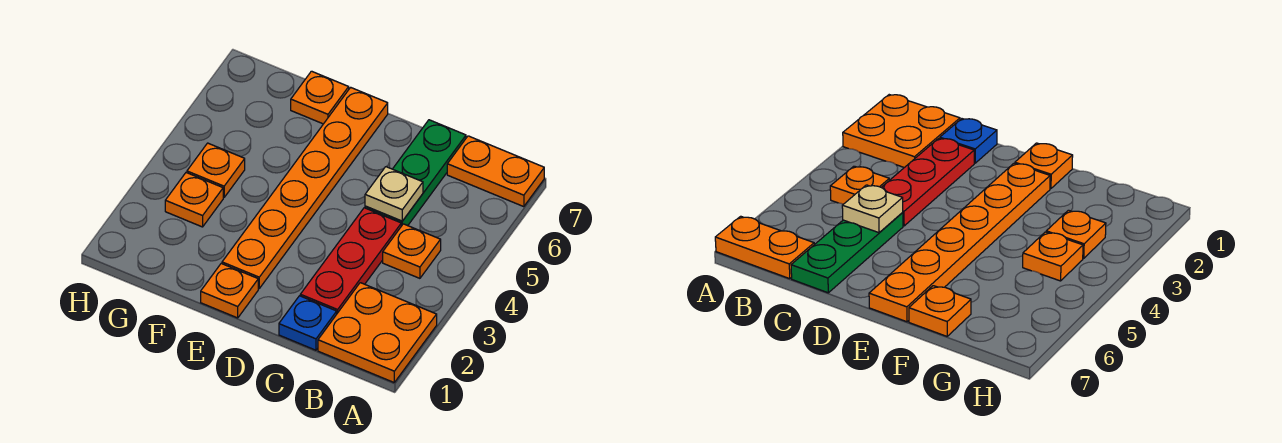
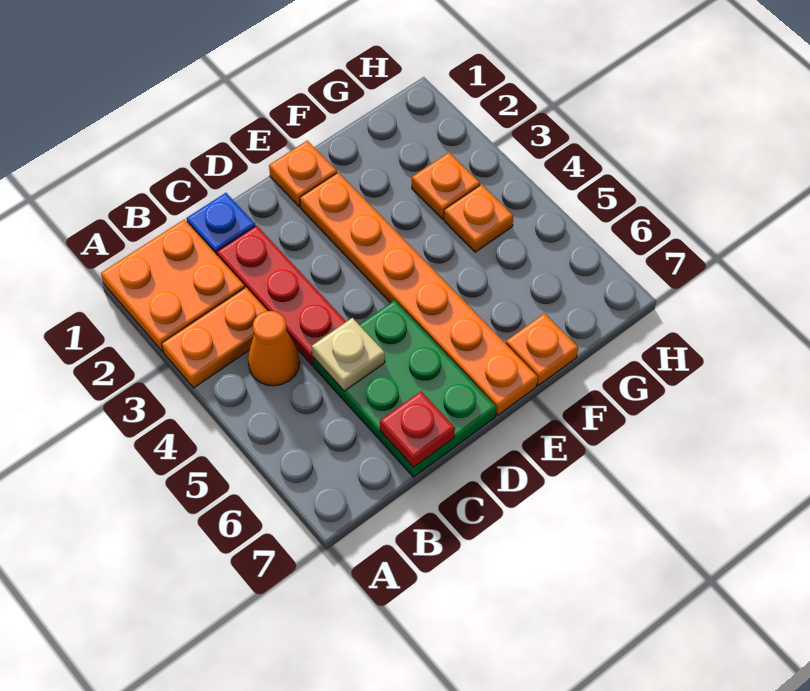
orange 1x2 plate [447,136,544,207] -> orange 1x2 plate moved to [162,287,267,388]
orange 1x1 plate [383,224,441,278] -> orange 1x1 cone [248,311,300,386]
green 1x3 plate [365,120,466,226] -> green 2x3 plate [313,300,497,477]
none -> red 1x1 plate [380,392,455,467]

